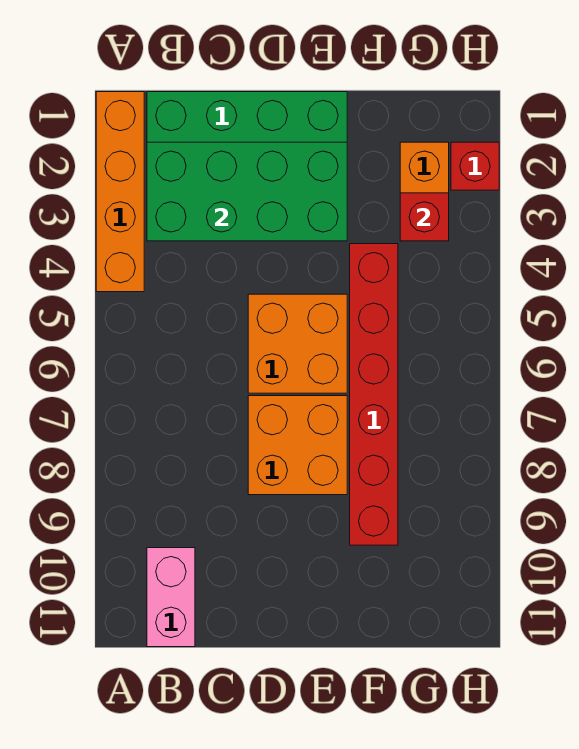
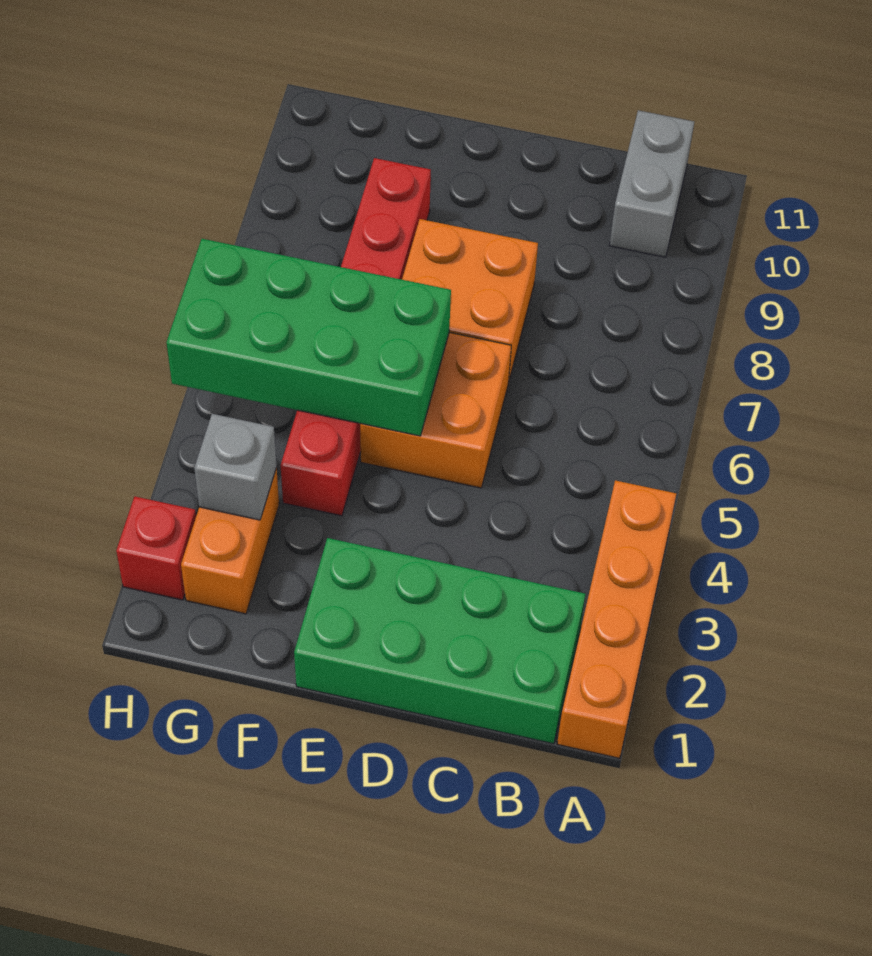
green 2x4 brick [147,142,347,241] -> green 2x4 brick moved to [166,239,451,436]
pink 1x2 brick [147,548,195,647] -> grey 1x2 brick [609,110,694,257]
red 1x1 brick [400,193,449,241] -> grey 1x1 brick [194,414,277,520]

